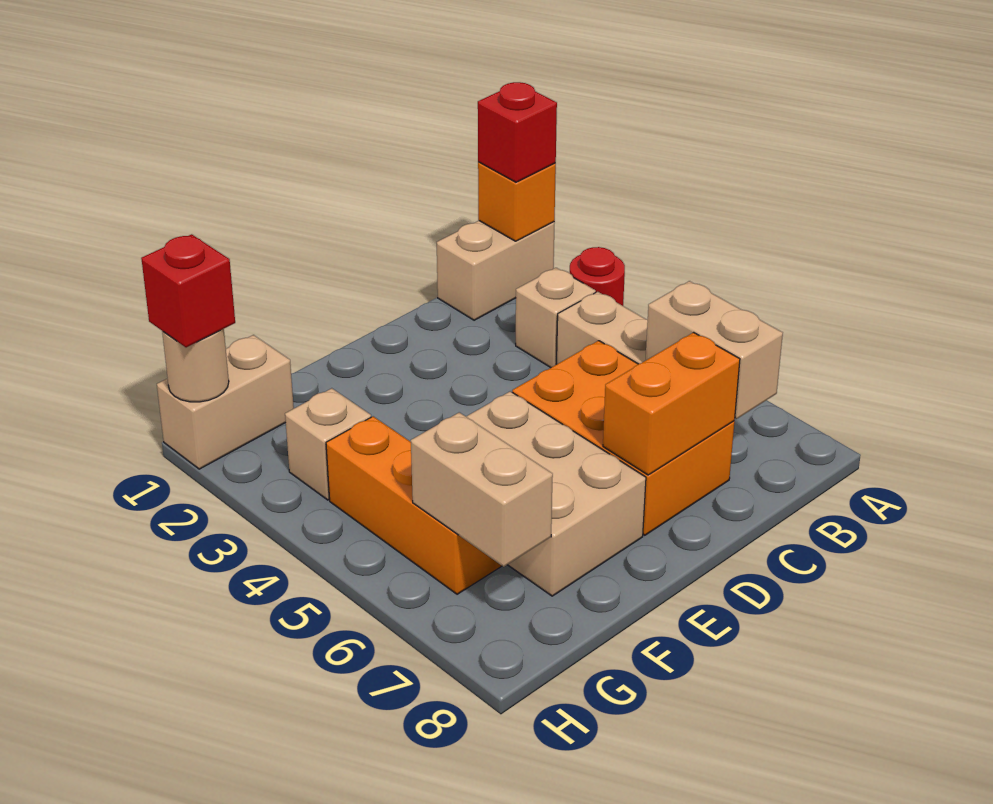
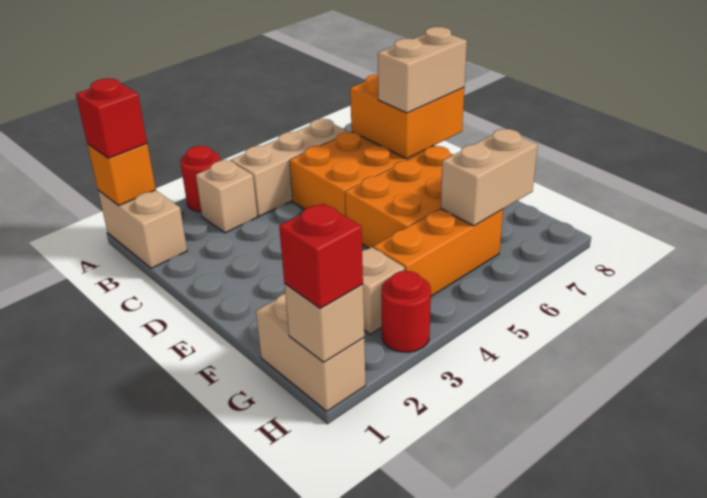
tan 1x2 brick [646,281,783,419] -> tan 1x2 brick moved to [378,27,467,113]
orange 1x2 brick [603,332,740,475] -> orange 2x2 brick [350,74,464,159]
tan 2x3 brick [466,391,646,596] -> orange 2x3 brick [345,146,453,248]
tan 1x1 round brick [162,329,229,402] -> tan 1x1 brick [285,284,364,362]
none -> red 1x1 round brick [381,271,431,352]

